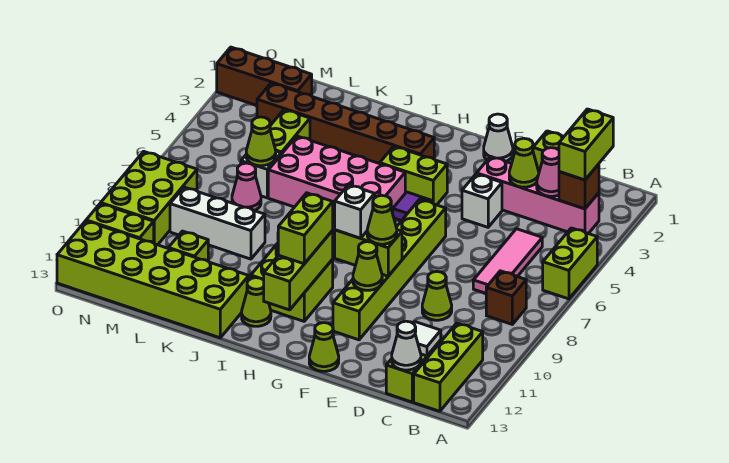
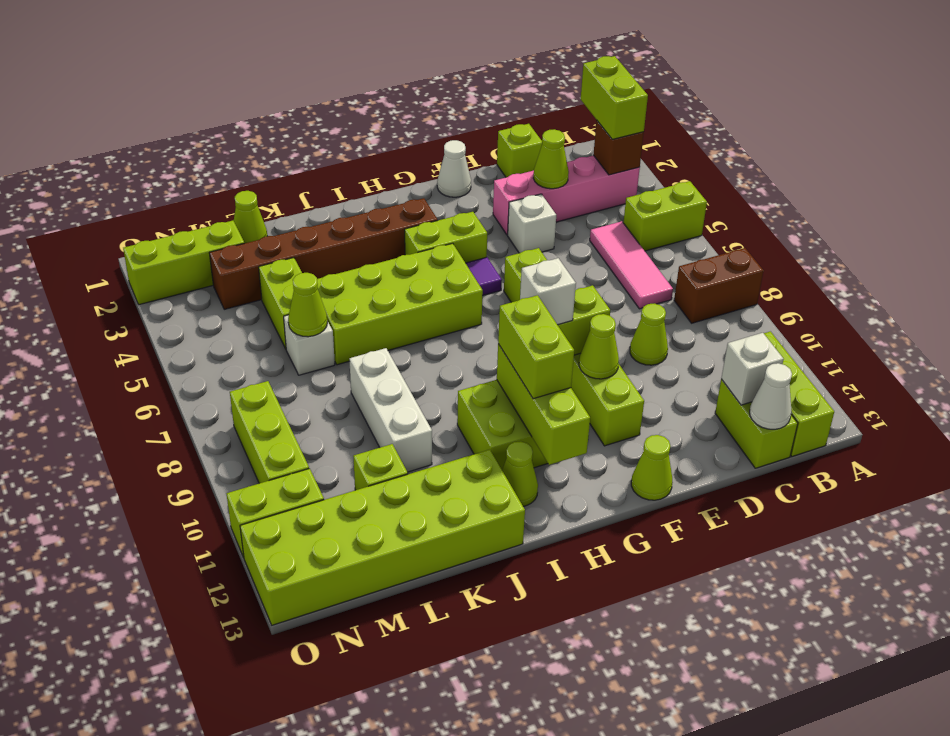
lime 1x2 brick [543,228,597,299] -> lime 1x2 brick turned to [623,181,707,251]
brown 1x1 brick [486,271,526,324] -> brown 1x2 brick [674,248,764,323]
pink 1x1 cone [537,148,559,196] -> none
white 1x1 tile [413,322,441,356] -> white 1x1 brick [721,333,783,405]
lime 1x1 cone [367,195,397,244] -> lime 1x1 cone moved to [234,191,267,243]
pink 2x4 brick [268,136,405,221] -> lime 2x4 brick [317,243,483,365]
white 1x3 brick [170,187,265,259] -> white 1x3 brick turned to [349,348,432,472]
pink 1x1 cone [232,163,261,211] -> none
brown 1x3 brick [217,47,312,105] -> lime 1x3 brick [123,221,244,305]
lime 2x3 brick [101,151,197,245] -> lime 1x3 brick [230,381,309,483]

